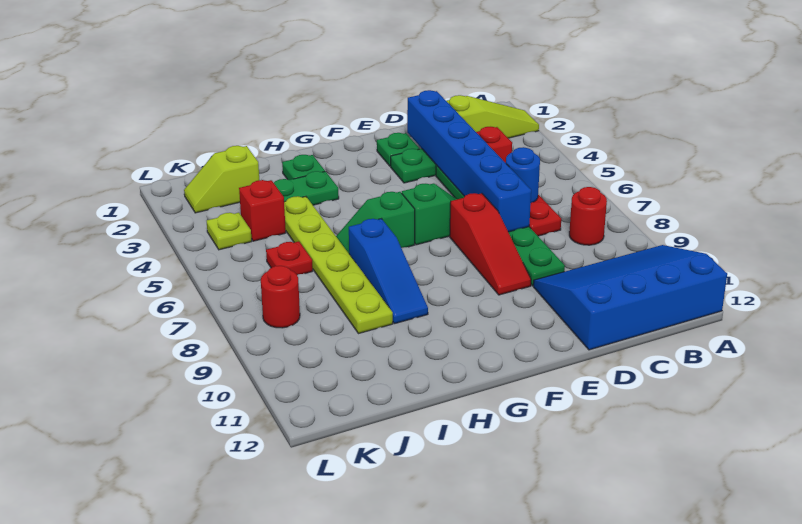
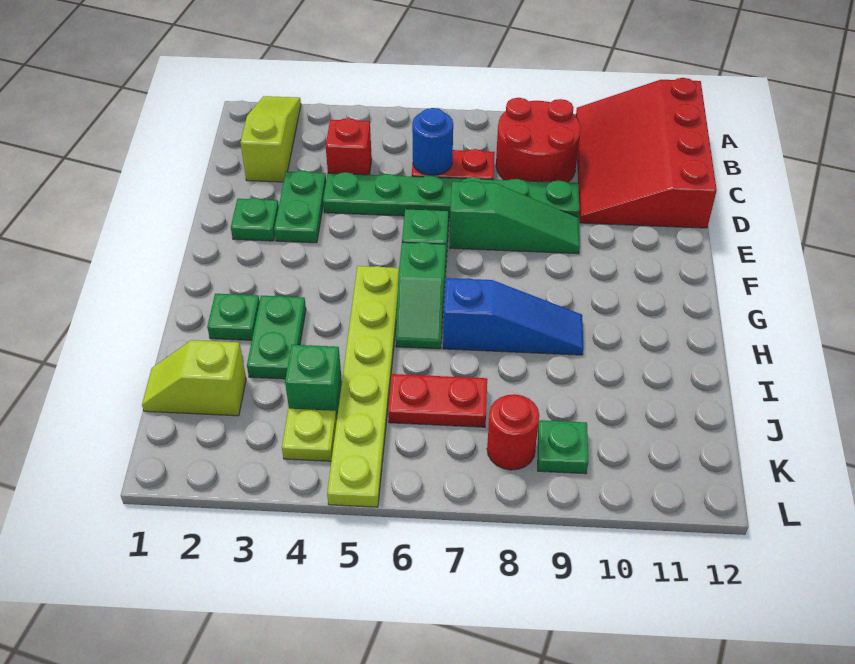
blue 3x4 slope [533,245,727,350] -> red 3x4 slope [576,78,717,228]
red 1x1 round brick [569,187,607,245] -> red 2x2 round brick [496,98,581,182]
blue 1x6 brick [407,90,531,232] -> none
red 1x3 slope [450,193,531,295] -> green 1x3 slope [450,181,580,254]
lime 1x6 plate [284,196,393,334] -> lime 1x6 plate turned to [327,266,399,507]
lime 1x2 slope [184,146,259,213] -> lime 1x2 slope turned to [142,340,246,416]
red 1x1 brick [239,180,286,241] -> green 1x1 brick [285,345,342,419]
red 1x1 plate [266,241,313,275] -> red 1x2 plate [388,374,487,427]
none -> green 1x1 plate [538,420,588,474]

